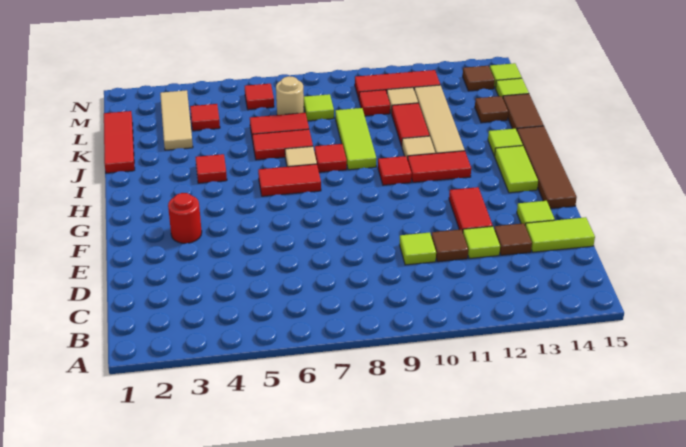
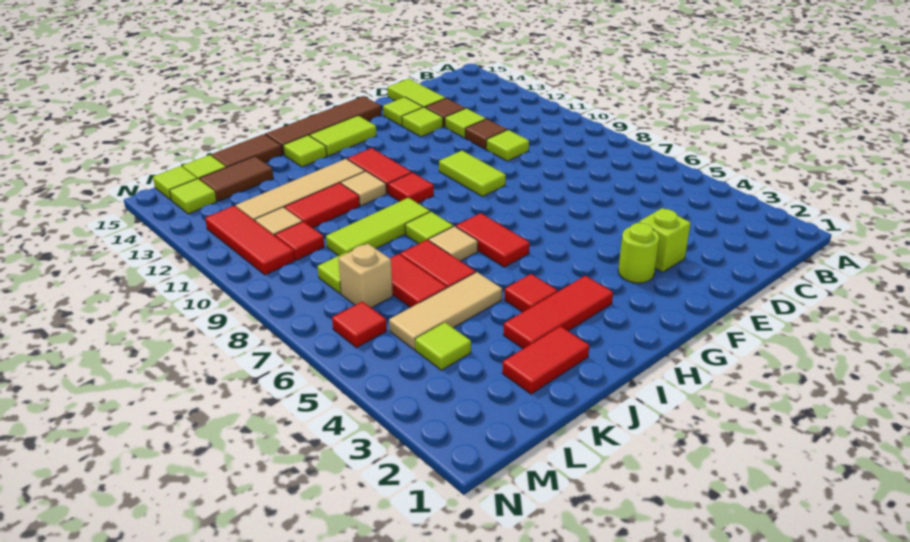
none -> lime 1x1 brick [640,208,691,272]
red 1x2 tile [449,187,493,232] -> red 1x2 tile moved to [502,326,589,394]
none -> lime 1x1 tile [402,107,443,137]
red 1x1 round brick [168,193,202,243] -> lime 1x1 round brick [618,223,659,283]
none -> lime 1x2 tile [439,151,506,197]
red 1x1 tile [315,144,347,172] -> lime 1x1 tile [405,212,453,244]
red 1x3 tile [104,111,135,173] -> red 1x3 tile moved to [503,276,613,349]
tan 1x3 tile [160,90,193,150] -> tan 1x3 tile moved to [389,272,502,350]
brown 1x1 tile [475,96,508,123] -> brown 1x2 tile [200,156,274,202]
red 1x1 tile [190,104,220,131] -> lime 1x1 tile [415,322,471,370]
tan 1x1 round brick [276,76,304,115] -> tan 1x1 brick [338,244,393,308]
brown 1x1 tile [463,66,495,91] -> lime 1x1 tile [170,179,217,214]

